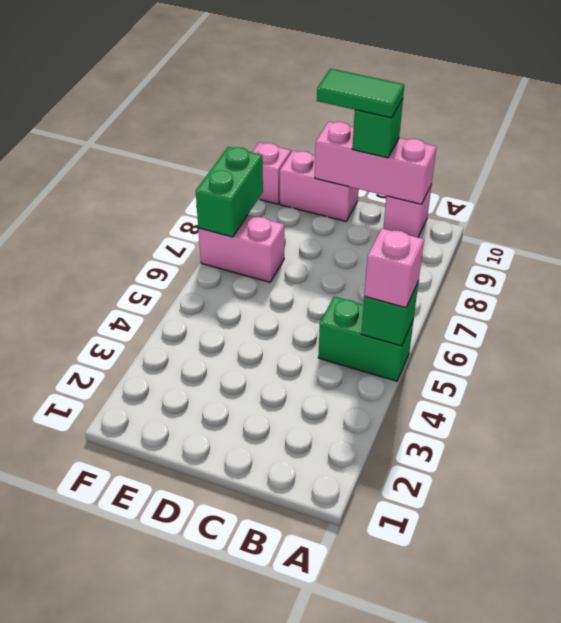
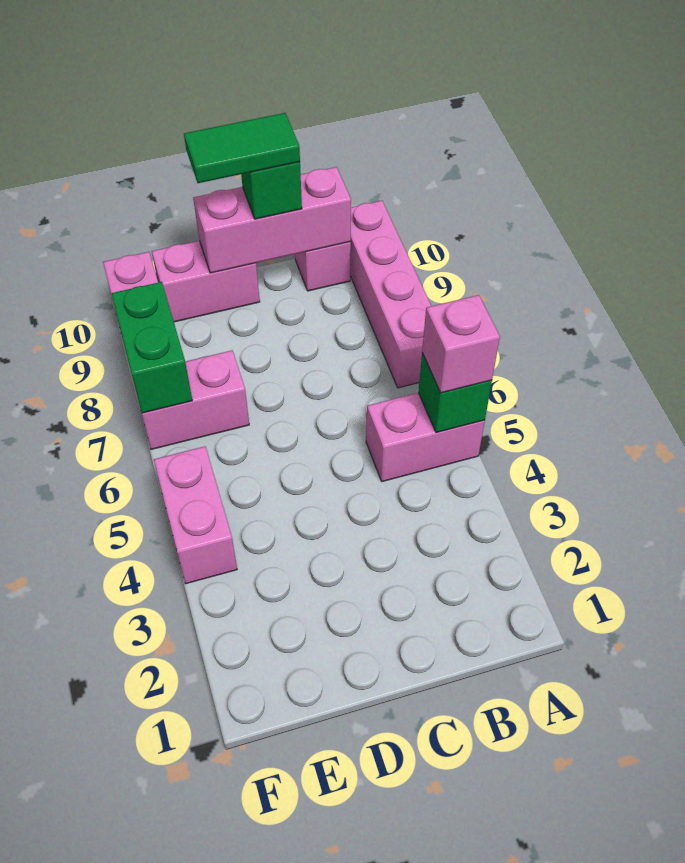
green 1x2 brick [318,296,414,381] -> pink 1x2 brick [366,393,485,482]
none -> pink 1x4 brick [350,201,431,388]
none -> pink 1x2 brick [154,446,237,584]

